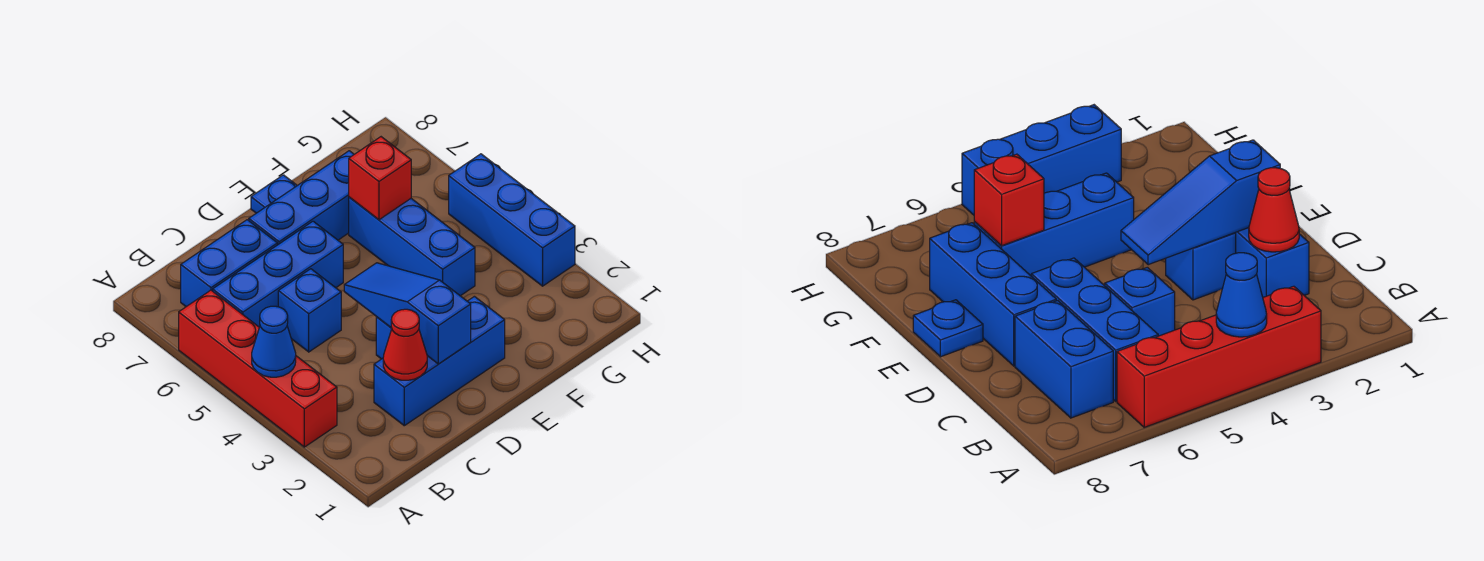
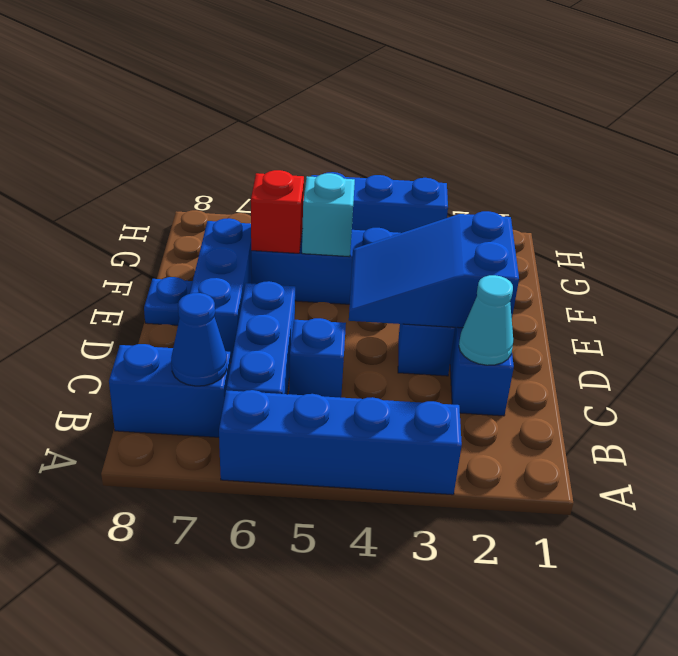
red 1x4 brick [179,290,337,447] -> blue 1x4 brick [219,390,462,495]
blue 1x1 cone [252,306,296,377] -> blue 1x1 cone moved to [171,293,227,386]
blue 1x2 brick [181,220,277,307] -> blue 1x2 brick turned to [109,344,231,437]
red 1x1 cone [383,309,427,380] -> cyan 1x1 cone [459,275,513,365]
blue 1x3 slope [344,263,471,364] -> blue 2x3 slope [349,211,519,328]
none -> cyan 1x1 brick [302,173,355,257]

